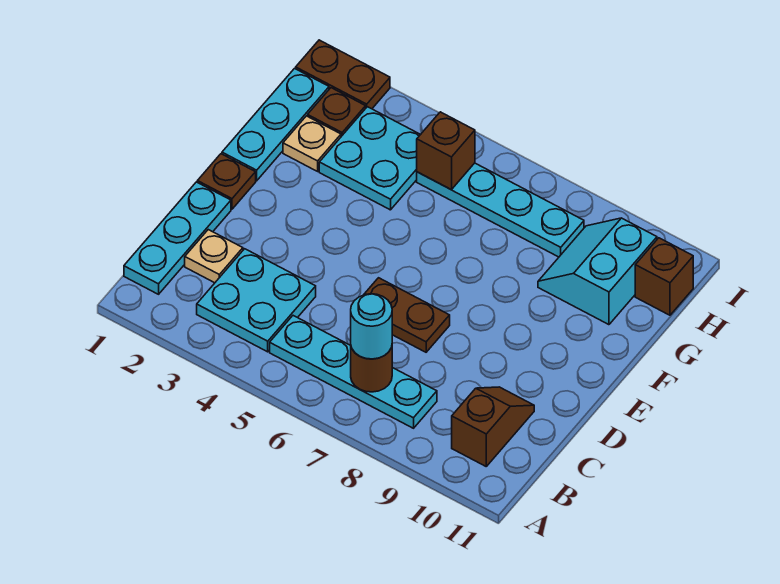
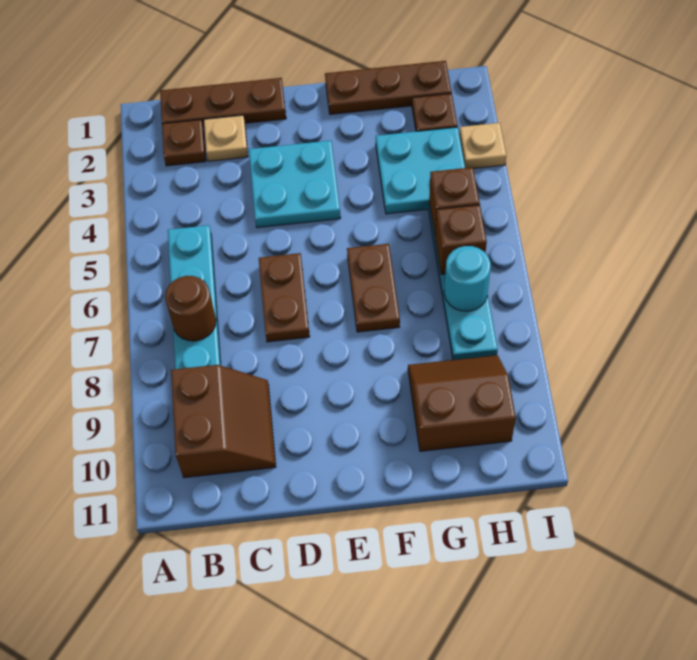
cyan 1x3 plate [124,182,231,294] -> brown 1x3 plate [160,78,286,128]
cyan 2x2 plate [197,249,316,352] -> cyan 2x2 plate moved to [249,140,341,228]
cyan 1x1 round brick [351,294,392,359] -> cyan 1x1 round brick moved to [444,246,491,311]
brown 1x2 slope [452,387,534,466] -> brown 2x2 slope [171,365,276,478]
brown 1x1 plate [197,154,256,209] -> brown 1x1 plate moved to [162,120,206,166]
cyan 1x3 plate [222,68,329,181] -> brown 1x3 plate [325,61,452,114]
tan 1x1 plate [283,116,341,171] -> tan 1x1 plate moved to [459,123,506,169]
cyan 2x2 slope [538,218,657,325] -> brown 2x2 slope [408,355,516,451]
brown 1x1 brick [635,238,693,315] -> brown 1x1 brick moved to [435,205,487,274]
brown 1x2 plate [296,40,390,109] -> brown 1x2 plate moved to [347,244,400,332]

